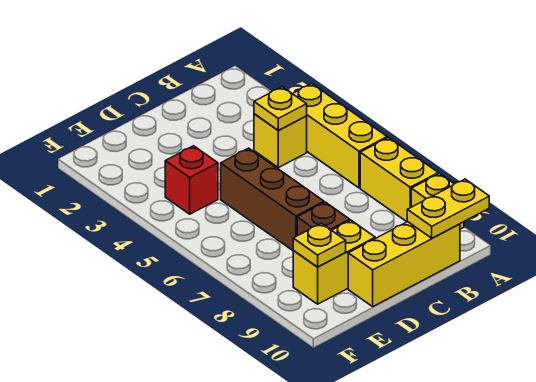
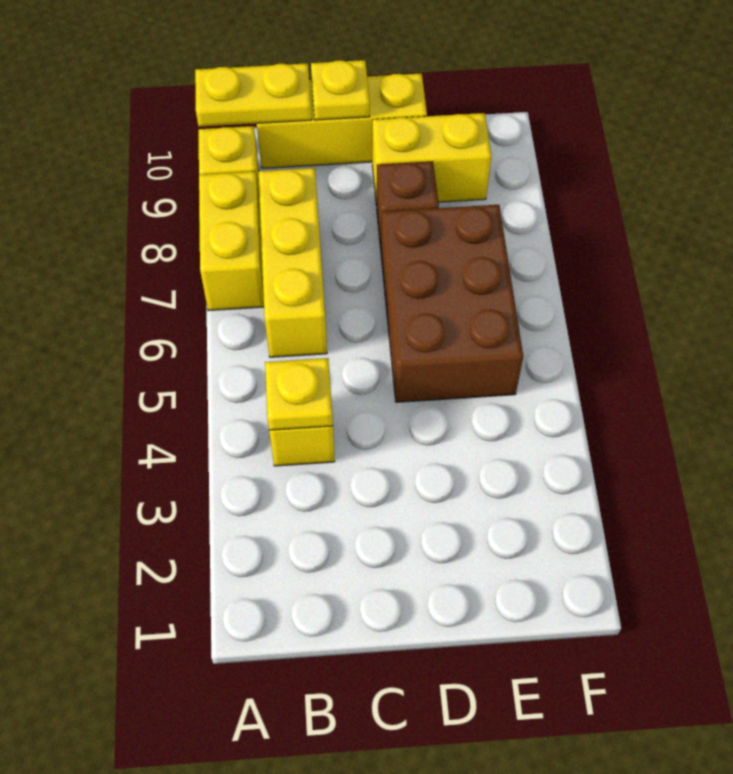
yellow 1x3 brick [293,84,387,188] -> yellow 1x3 brick moved to [259,168,327,357]
brown 1x3 brick [221,148,324,250] -> brown 2x3 brick [381,205,523,402]
red 1x1 brick [165,146,218,214] -> none
yellow 1x1 plate [293,223,346,267] -> yellow 1x1 plate moved to [311,60,370,120]

